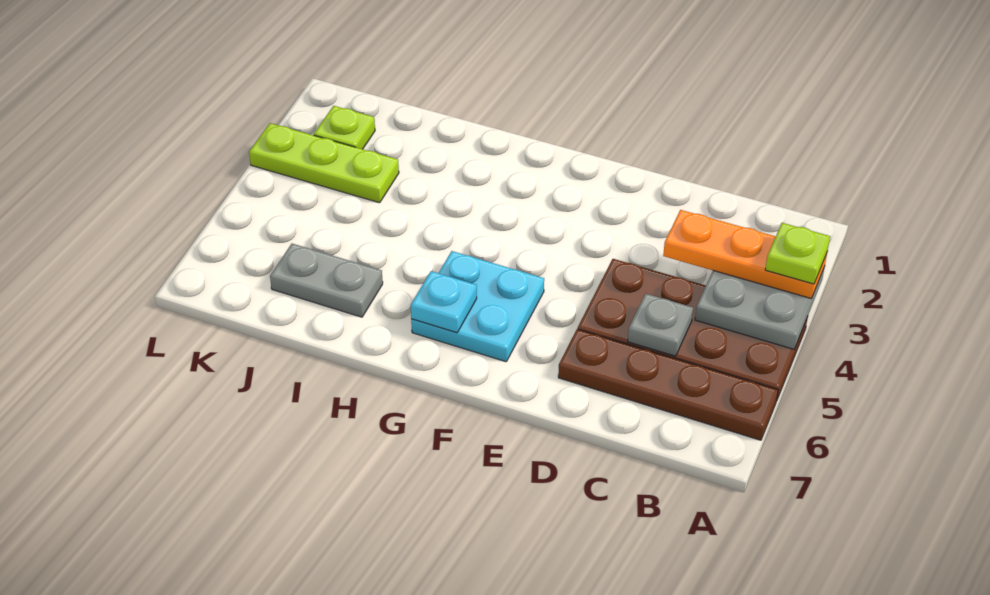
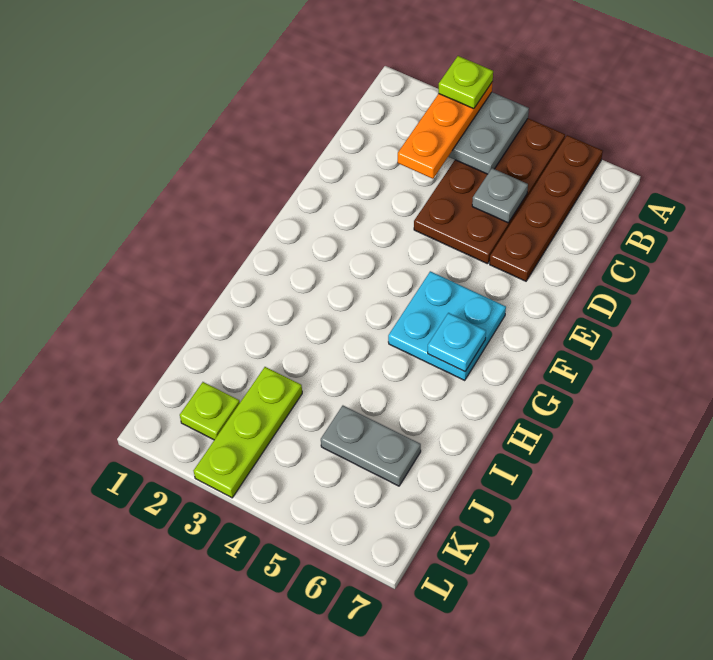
grey 1x2 plate [270,244,383,317] -> grey 1x2 plate turned to [321,406,421,486]

